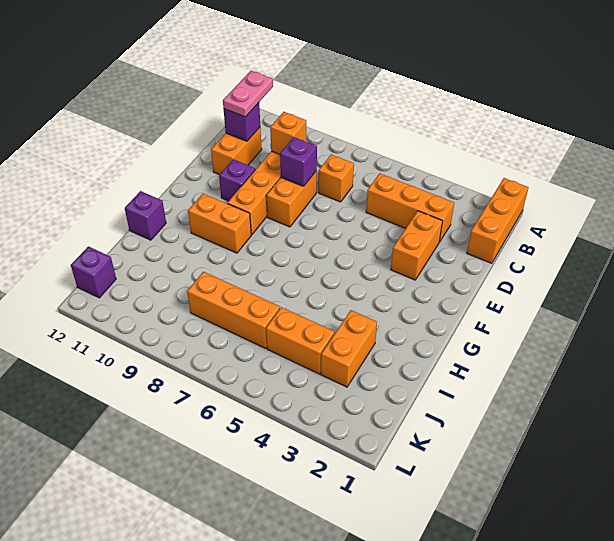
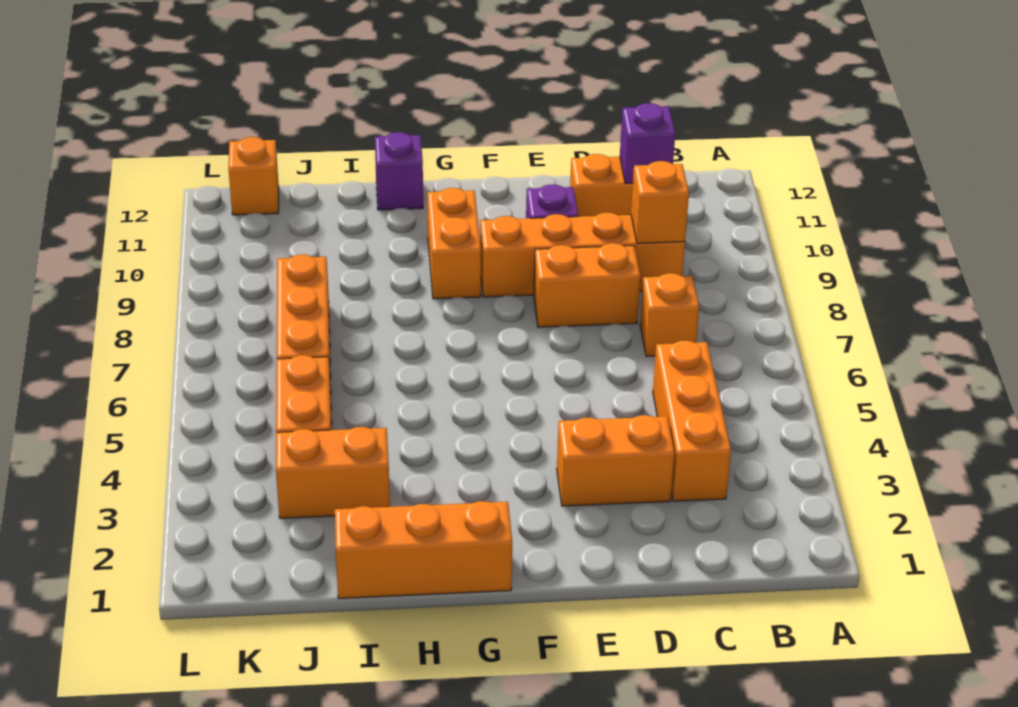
orange 1x3 brick [467,178,529,263] -> orange 1x3 brick moved to [335,501,512,598]
pink 1x2 plate [223,71,273,117] -> none
purple 1x1 brick [280,137,317,186] -> none
purple 1x1 brick [71,246,116,298] -> orange 1x1 brick [228,137,279,215]

